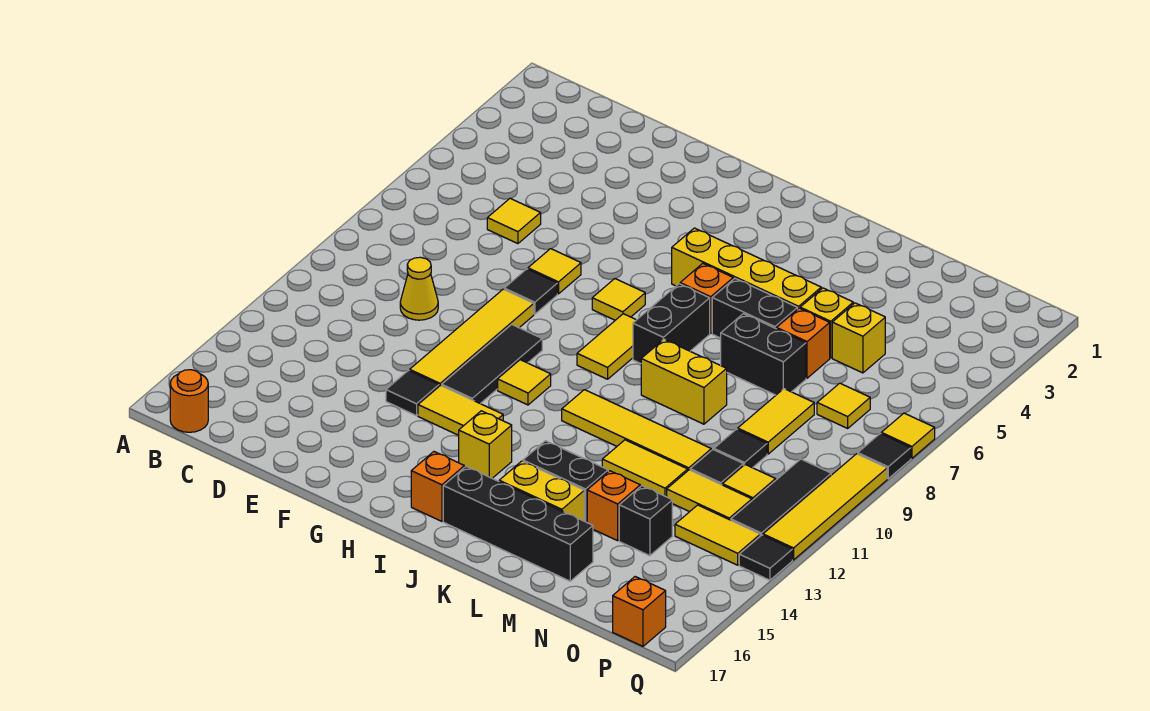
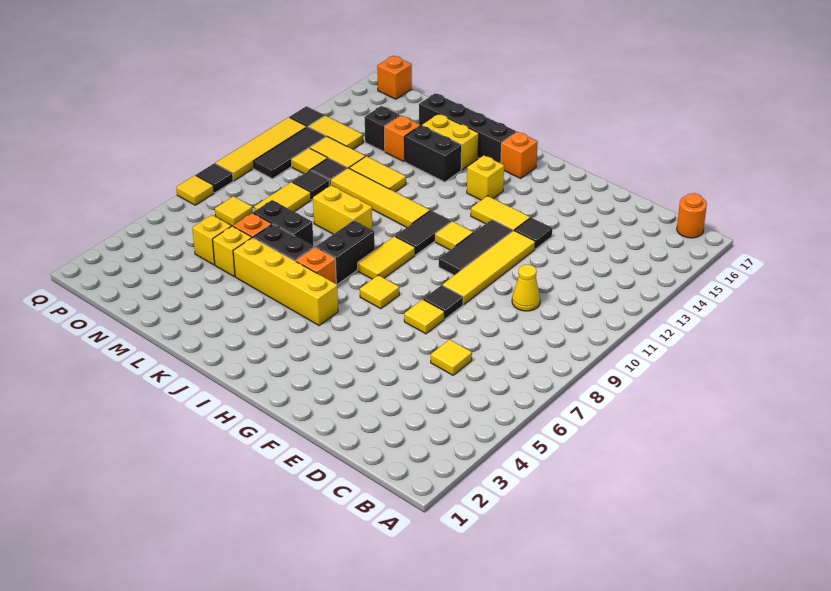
none -> black 1x2 tile [395,211,451,255]

